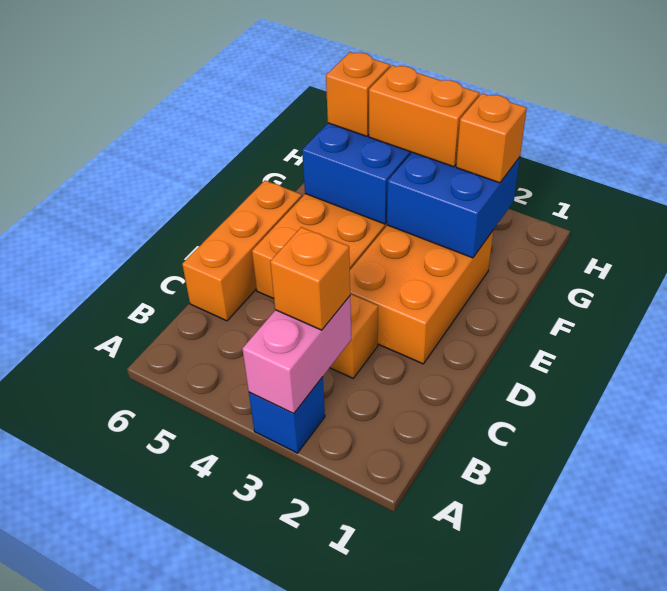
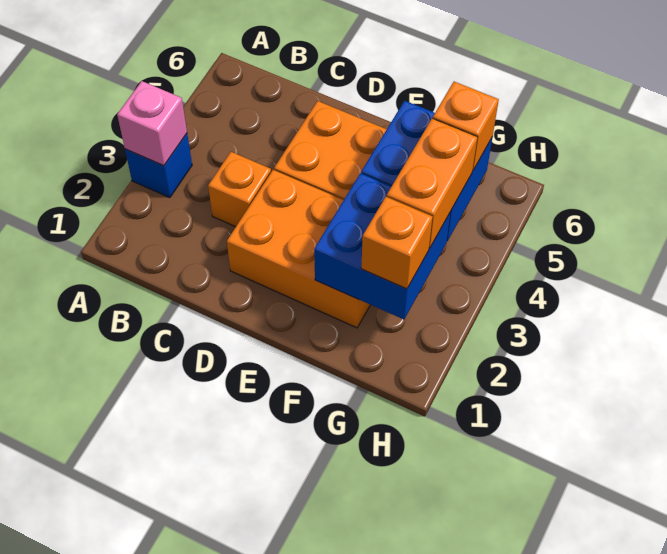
pink 1x2 brick [242,296,351,413] -> pink 1x1 brick [117,81,187,166]
orange 1x1 brick [270,227,350,330] -> none
orange 1x3 brick [182,181,302,321] -> none

